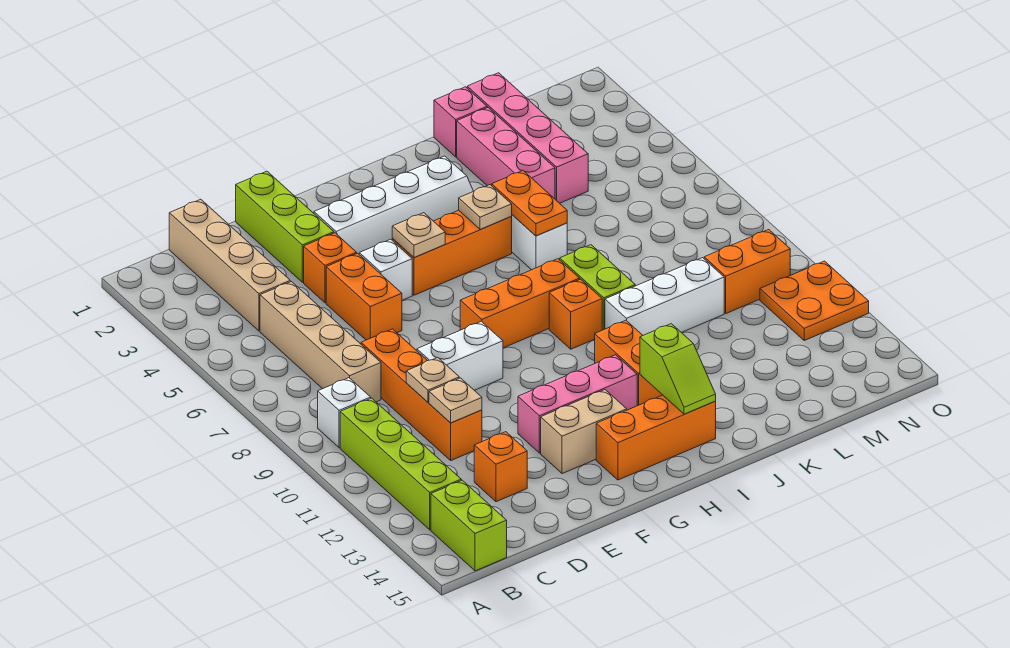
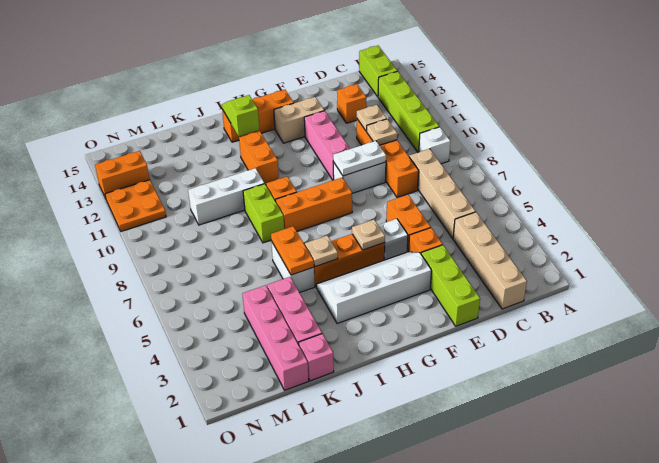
none -> white 1x2 plate [333,141,386,176]
pink 1x3 brick [518,355,637,453] -> pink 1x3 brick turned to [304,111,350,180]
orange 1x2 brick [704,230,790,313] -> orange 1x2 brick moved to [95,151,150,198]

